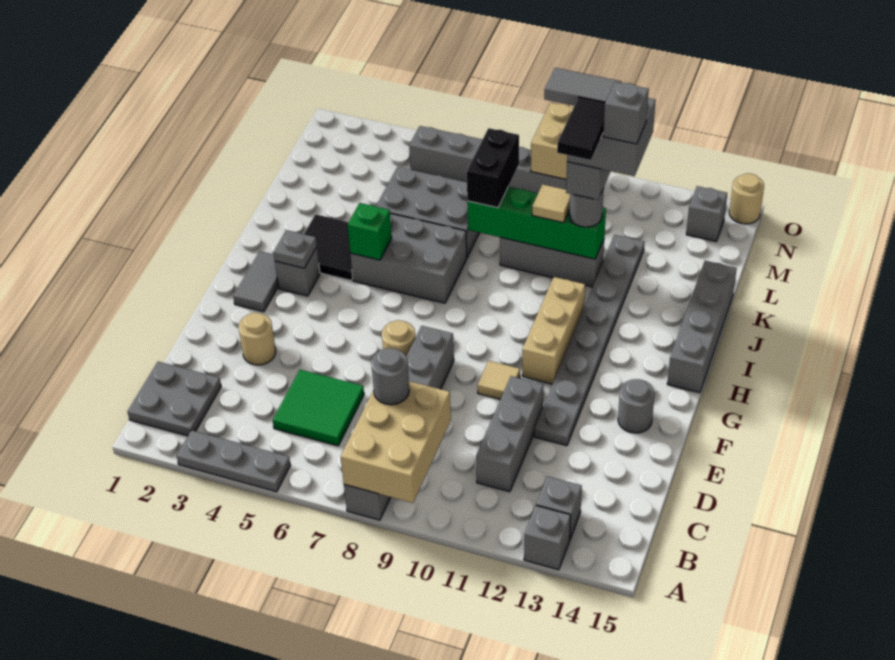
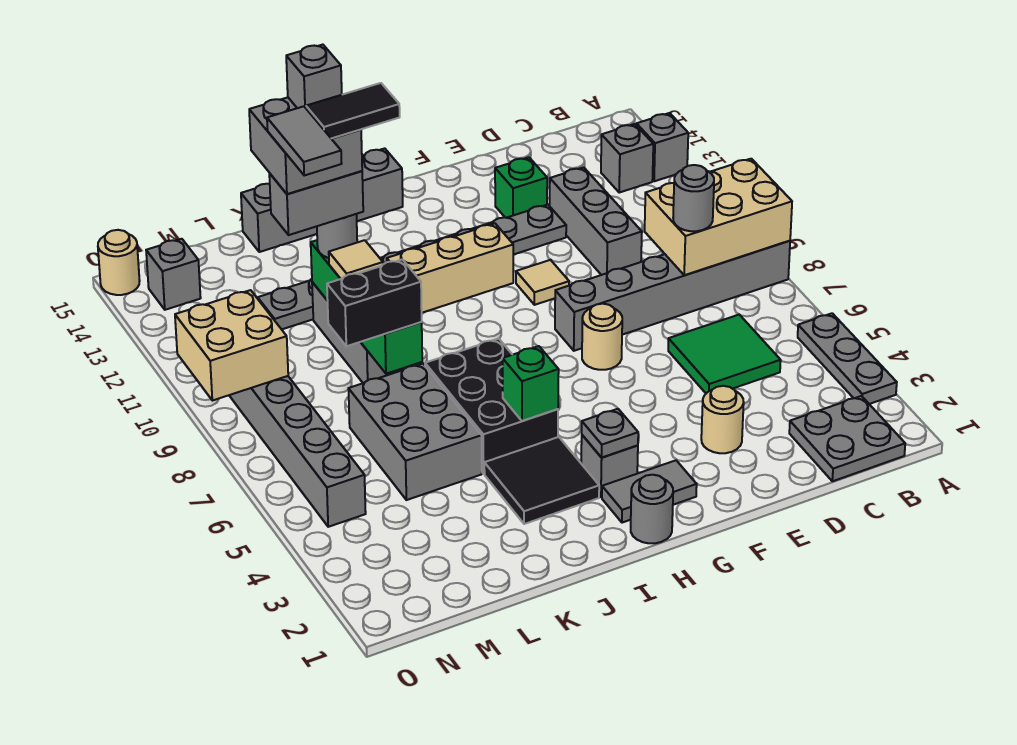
grey 1x3 brick [476,376,543,492] -> grey 1x3 brick turned to [550,167,642,275]
none -> green 1x1 brick [495,157,547,218]
grey 1x1 round brick [618,379,655,433] -> grey 1x1 round brick moved to [631,475,673,543]
grey 2x3 brick [350,213,467,303] -> black 2x3 brick [425,339,558,474]

